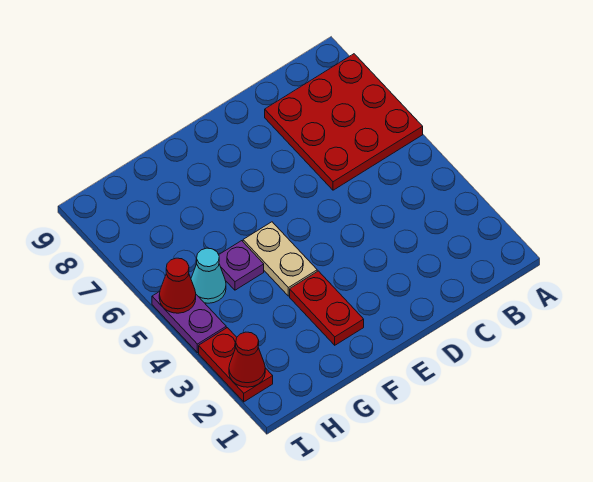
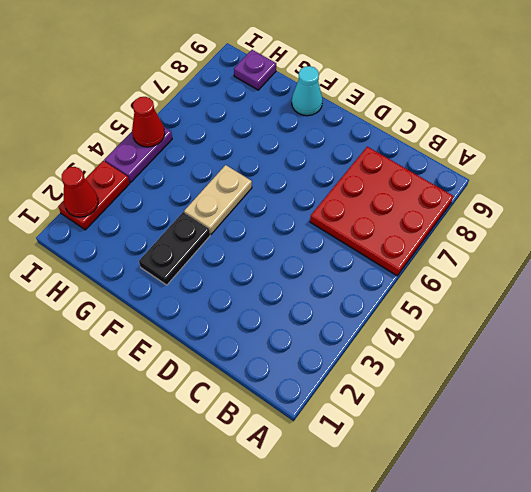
red 1x2 plate [290,271,364,345] -> black 1x2 plate [139,212,210,285]
purple 1x1 plate [219,241,264,290] -> purple 1x1 plate moved to [234,50,276,90]
cyan 1x1 cone [191,248,226,303] -> cyan 1x1 cone moved to [292,66,323,116]

